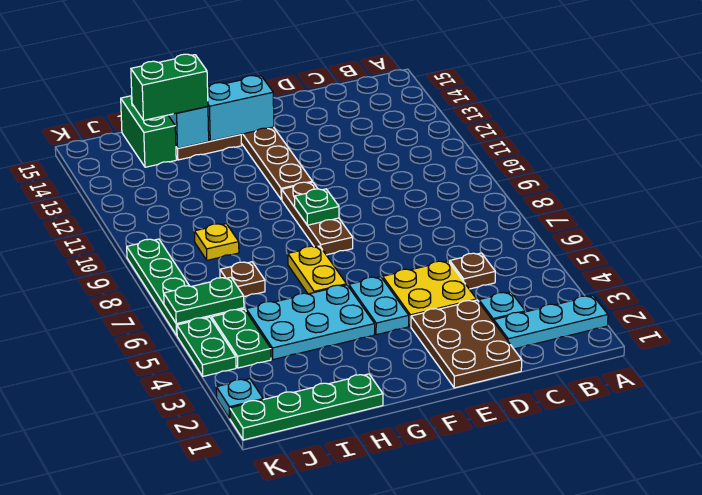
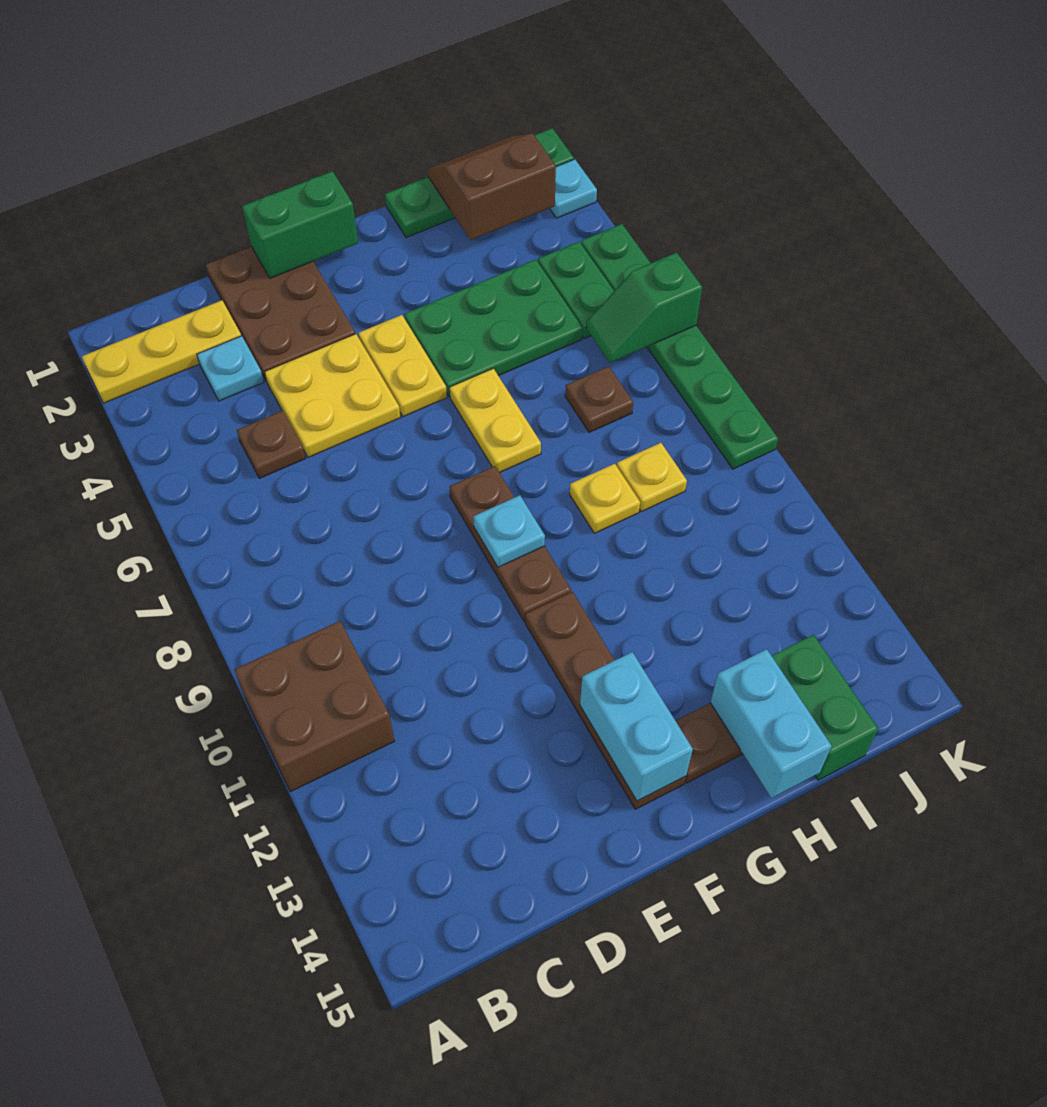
cyan 1x3 plate [494,296,608,349] -> yellow 1x3 plate [82,300,241,403]
none -> brown 2x2 brick [234,621,394,792]
cyan 1x2 plate [349,277,409,335] -> yellow 1x2 plate [358,315,447,417]
green 1x1 plate [295,189,339,225] -> cyan 1x1 plate [473,495,545,567]
cyan 1x2 brick [208,76,274,141] -> cyan 1x2 brick turned to [580,652,693,801]
cyan 2x3 plate [246,285,375,360] -> green 2x3 plate [404,259,583,397]
none -> yellow 1x1 plate [570,464,640,533]
green 1x2 brick [131,54,208,120] -> green 1x2 brick moved to [242,171,358,278]
none -> brown 2x2 slope [428,134,556,240]
green 1x2 plate [164,277,244,324] -> green 1x2 slope [586,252,702,363]

